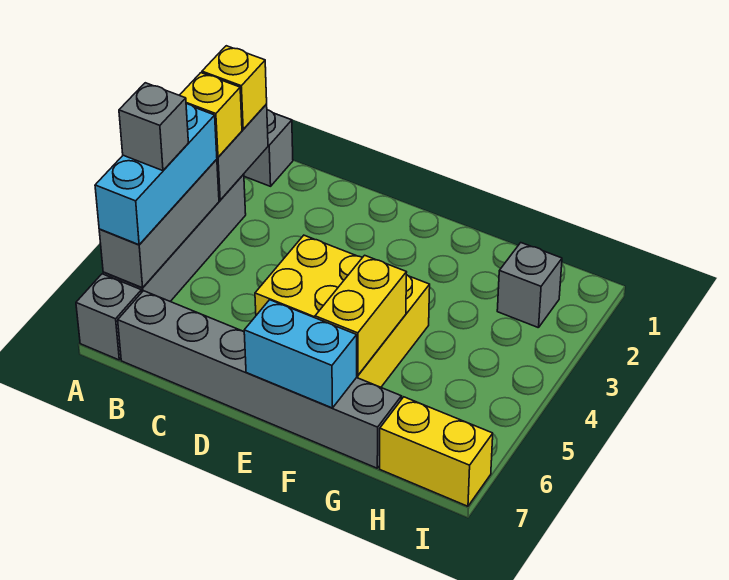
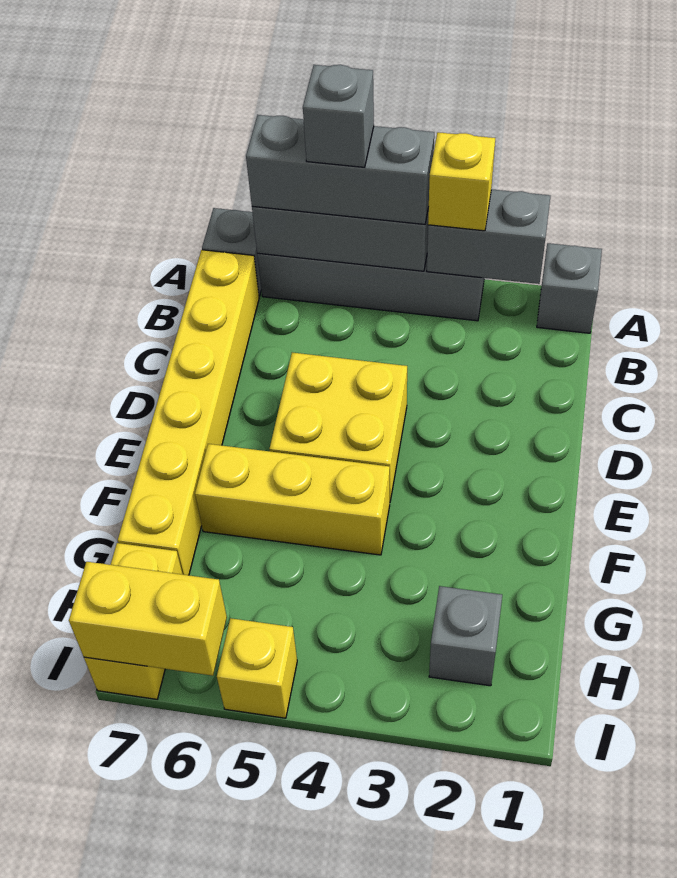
yellow 1x1 brick [202,46,267,129] -> yellow 1x1 brick moved to [217,618,297,718]
cyan 1x3 brick [95,104,217,245] -> grey 1x3 brick [246,115,434,224]
grey 1x6 brick [118,291,401,468] -> yellow 1x6 brick [118,250,259,575]
cyan 1x2 brick [244,300,357,408] -> none
yellow 1x2 brick [315,255,407,375] -> yellow 1x2 brick moved to [69,562,227,676]

